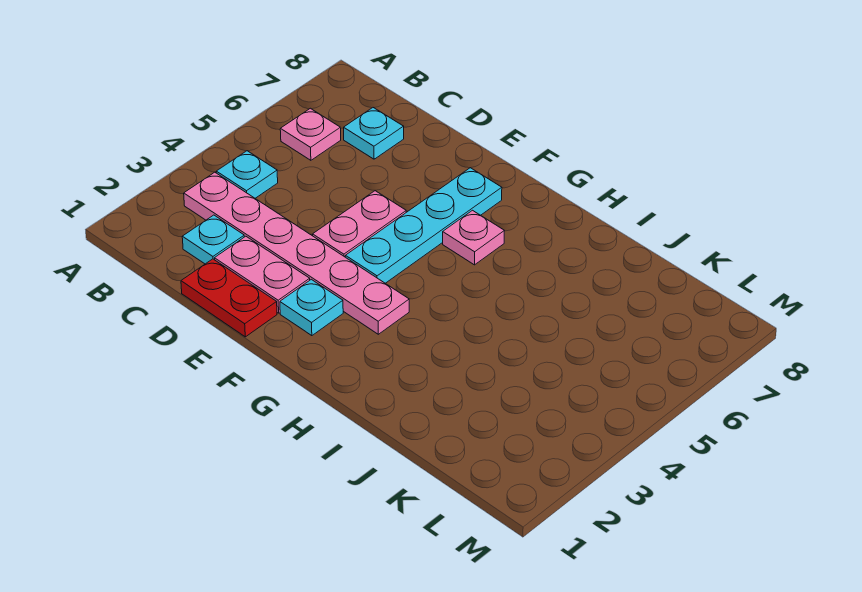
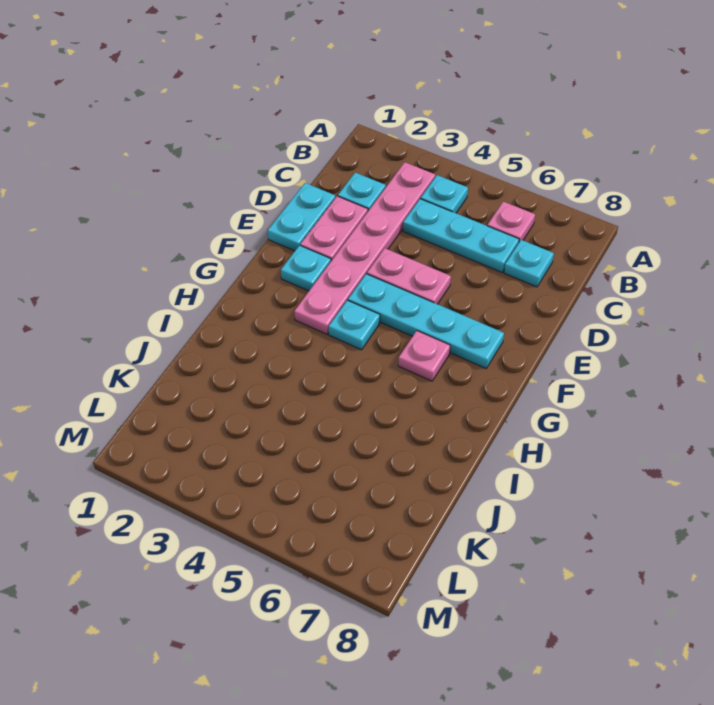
none -> cyan 1x3 plate [403,199,519,272]
red 1x2 plate [181,259,277,337] -> cyan 1x2 plate [268,183,335,251]
none -> cyan 1x1 plate [329,300,380,350]

